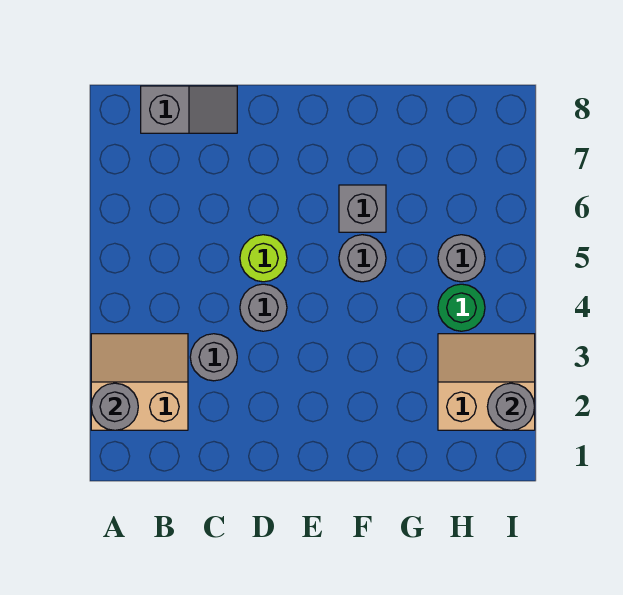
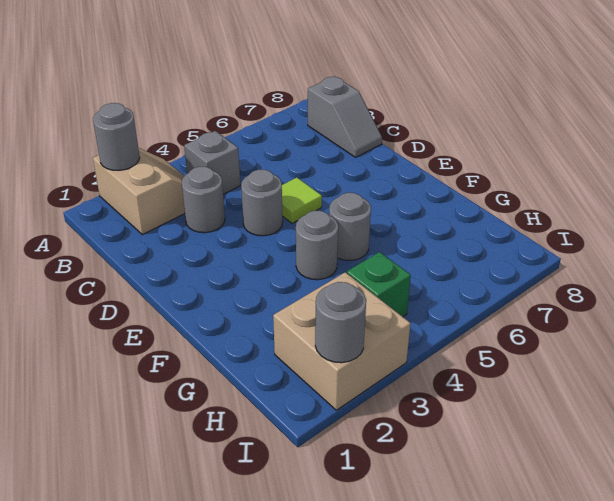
lime 1x1 round brick [240,235,287,282] -> lime 1x1 tile [282,178,322,223]
grey 1x1 brick [339,185,386,232] -> grey 1x1 brick moved to [184,131,240,194]
tan 2x2 slope [438,334,535,430] -> tan 2x2 brick [273,272,411,410]
green 1x1 round brick [438,284,485,331] -> green 1x1 brick [347,252,411,317]
grey 1x1 round brick [438,235,485,282] -> grey 1x1 round brick moved to [296,211,338,280]

